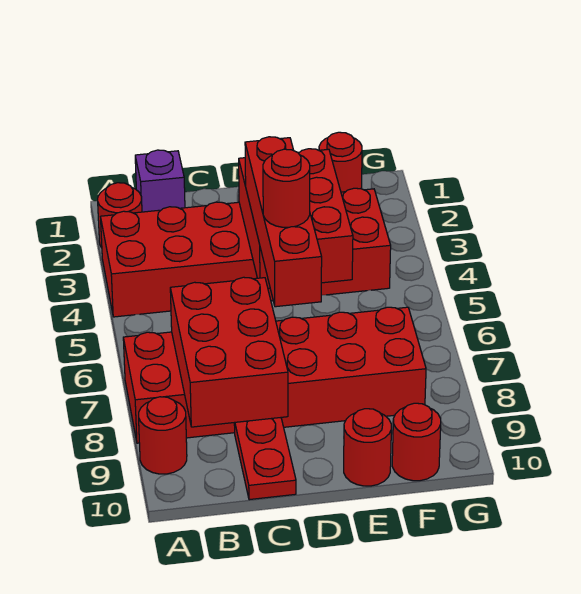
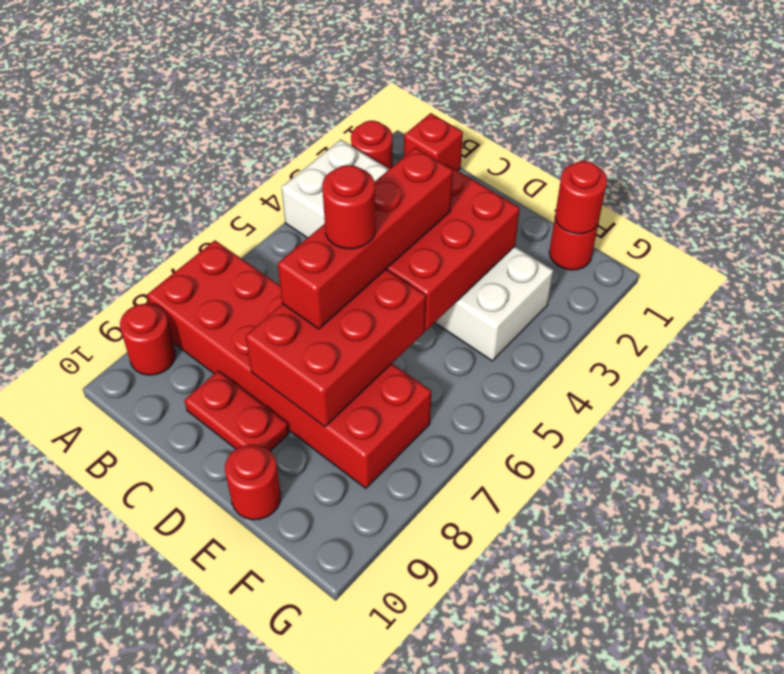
red 2x6 brick [101,188,391,317] -> white 2x6 brick [282,140,553,361]
purple 1x1 brick [135,150,185,212] -> red 1x1 brick [404,113,463,170]
red 2x3 brick [170,277,288,427] -> red 2x3 brick moved to [246,269,426,427]
red 1x2 plate [234,418,296,500] -> red 1x2 plate turned to [184,371,289,451]
red 1x1 round brick [392,403,441,481] -> red 1x1 round brick moved to [555,161,607,234]

